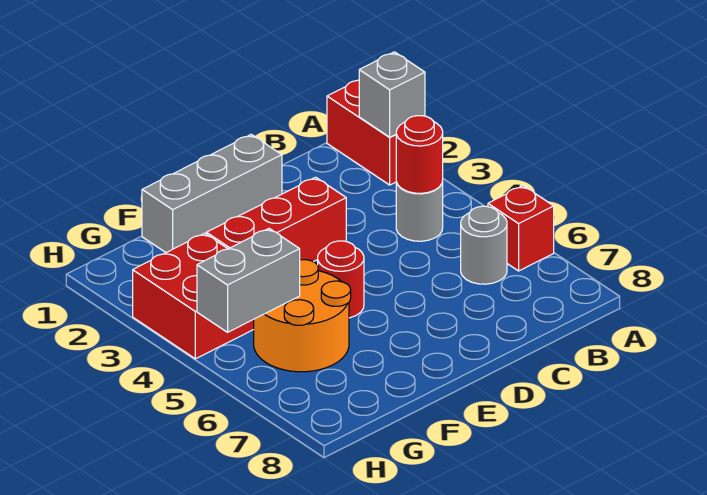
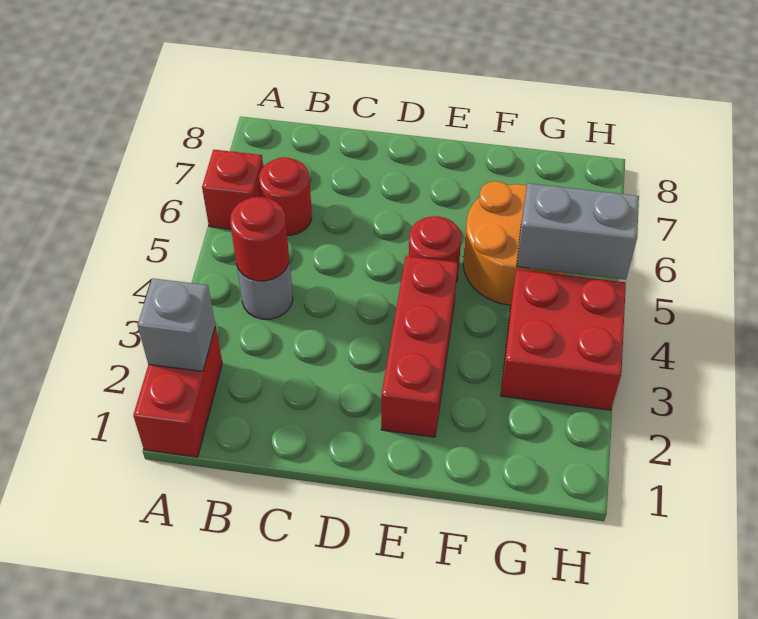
grey 1x1 round brick [461,206,507,284] -> red 1x1 round brick [259,157,312,235]
grey 1x3 brick [142,134,282,253] -> none
red 1x3 brick [206,177,346,262] -> red 1x3 brick turned to [381,256,458,437]

